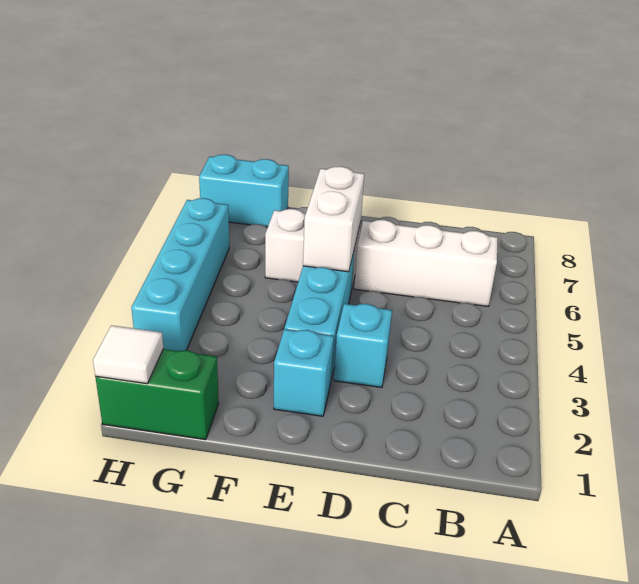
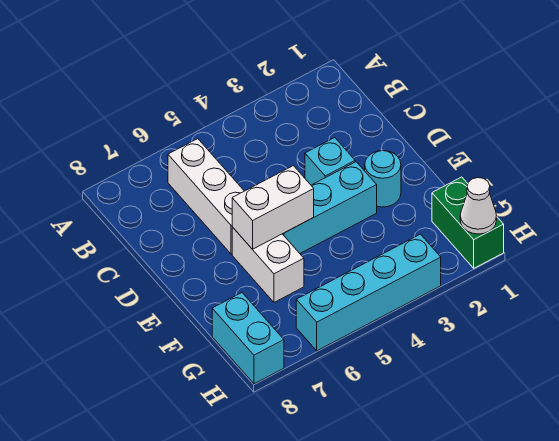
cyan 1x1 brick [274,329,334,416] -> cyan 1x1 round brick [365,151,401,207]
white 1x1 tile [93,325,163,384] -> white 1x1 cone [460,178,497,234]

